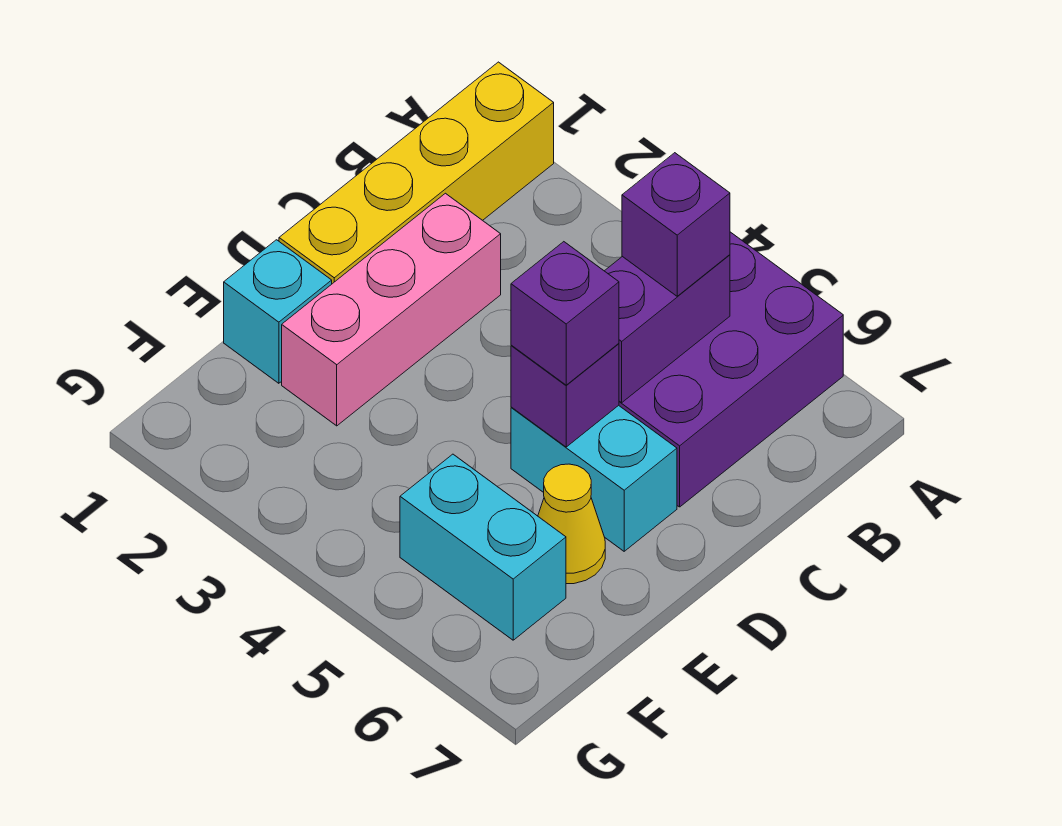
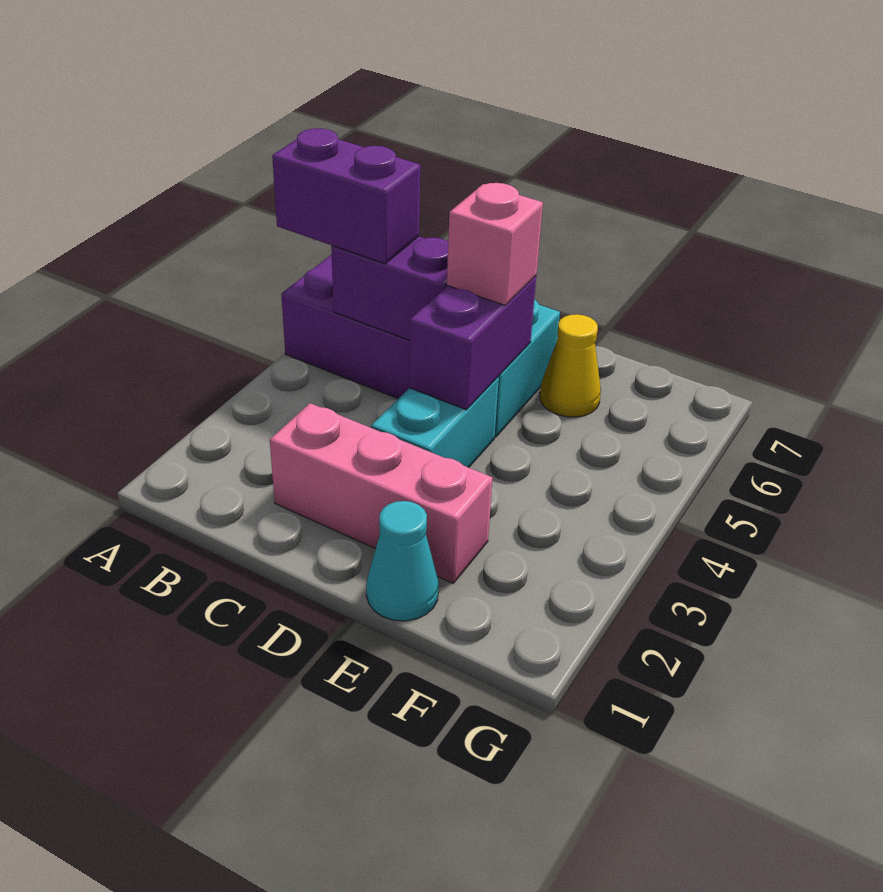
yellow 1x4 brick [279,62,554,284] -> none
purple 1x1 brick [622,153,730,296] -> purple 1x2 brick [272,128,420,264]
purple 1x1 brick [511,344,619,447] -> purple 1x2 brick [409,276,536,410]
purple 1x1 brick [511,242,619,385] -> pink 1x1 brick [447,183,543,305]
cyan 1x1 brick [224,240,332,383] -> cyan 1x1 cone [366,501,439,621]
cyan 1x2 brick [400,454,566,640] -> cyan 1x2 brick moved to [371,377,499,468]

